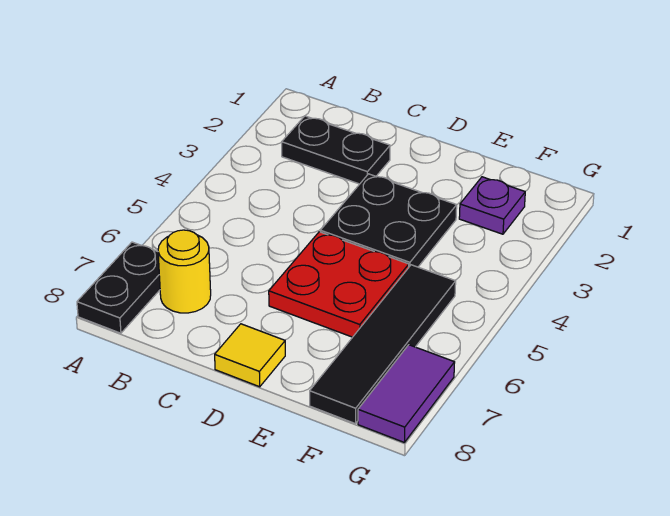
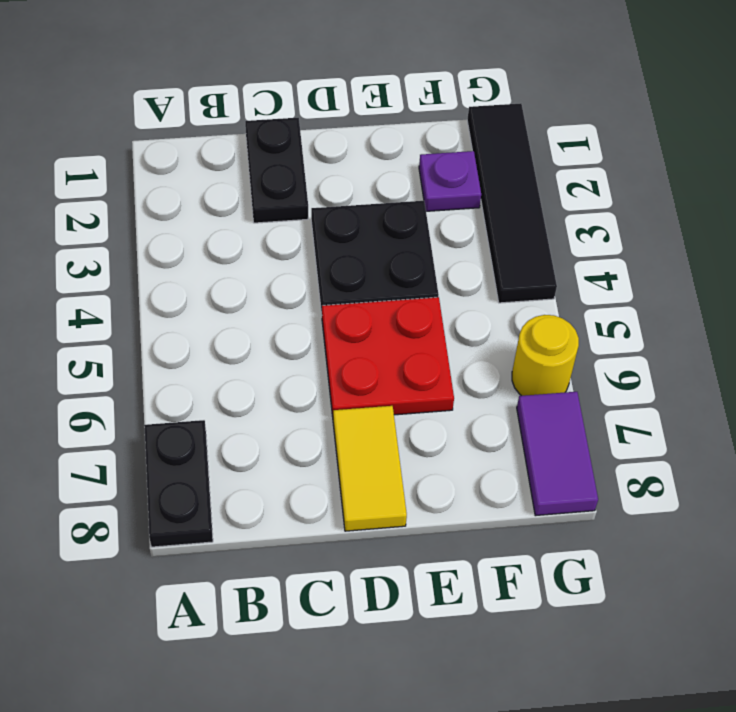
black 1x2 plate [282,116,390,184] -> black 1x2 plate turned to [245,118,308,223]
yellow 1x1 round brick [158,230,211,313] -> yellow 1x1 round brick moved to [512,315,579,396]
yellow 1x1 tile [215,324,285,387] -> yellow 1x2 tile [333,406,407,531]
black 1x4 tile [310,265,456,424] -> black 1x4 tile moved to [467,103,557,303]

